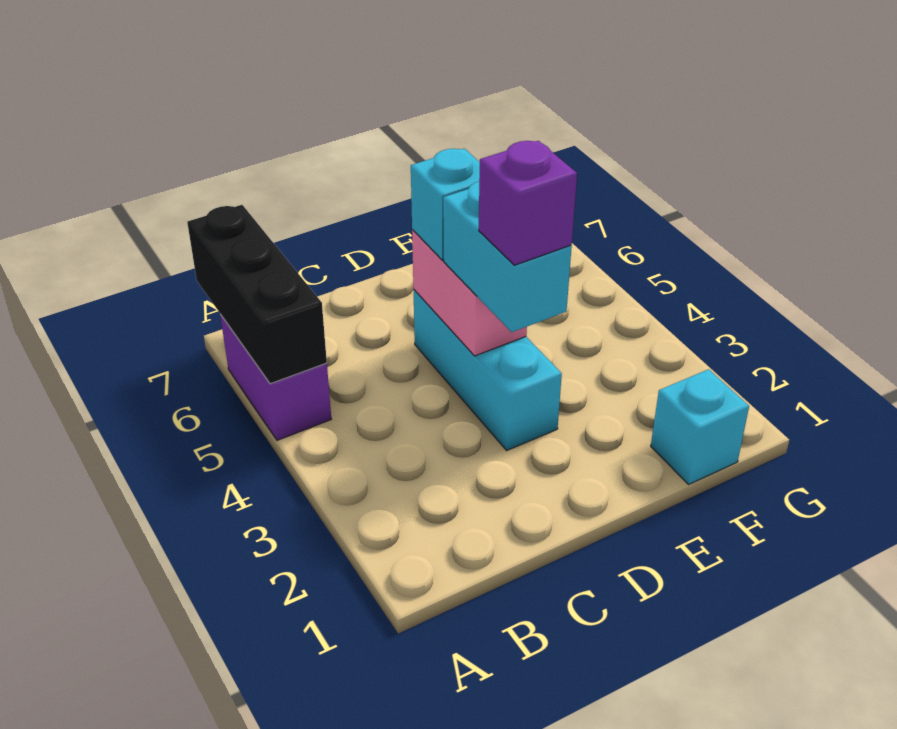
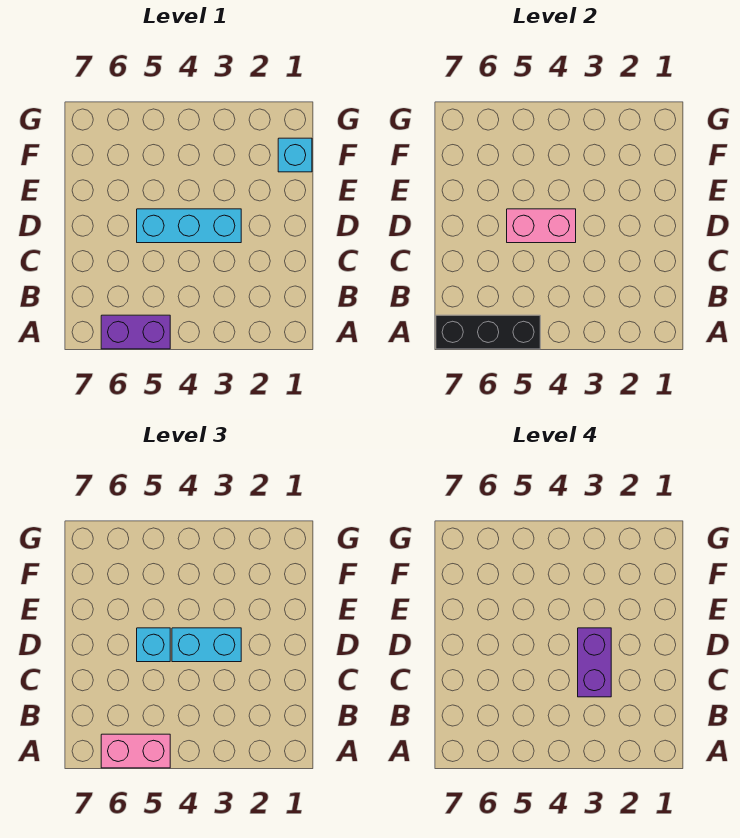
none -> pink 1x2 brick [101,734,170,768]
purple 1x1 brick [479,141,577,265] -> purple 1x2 brick [578,628,611,697]

